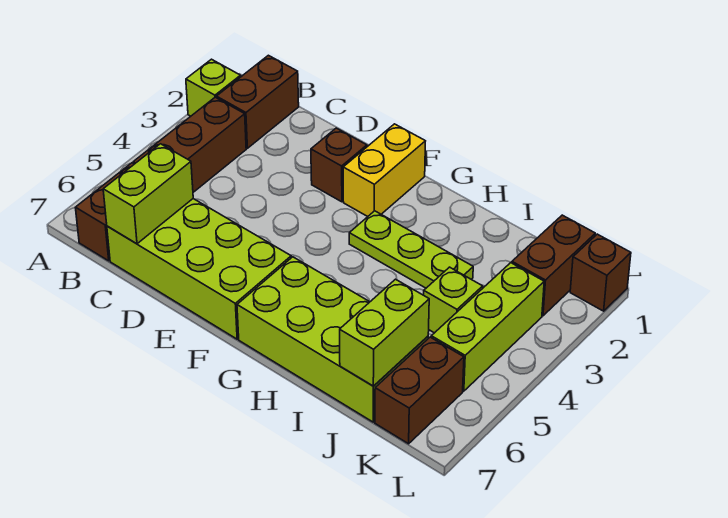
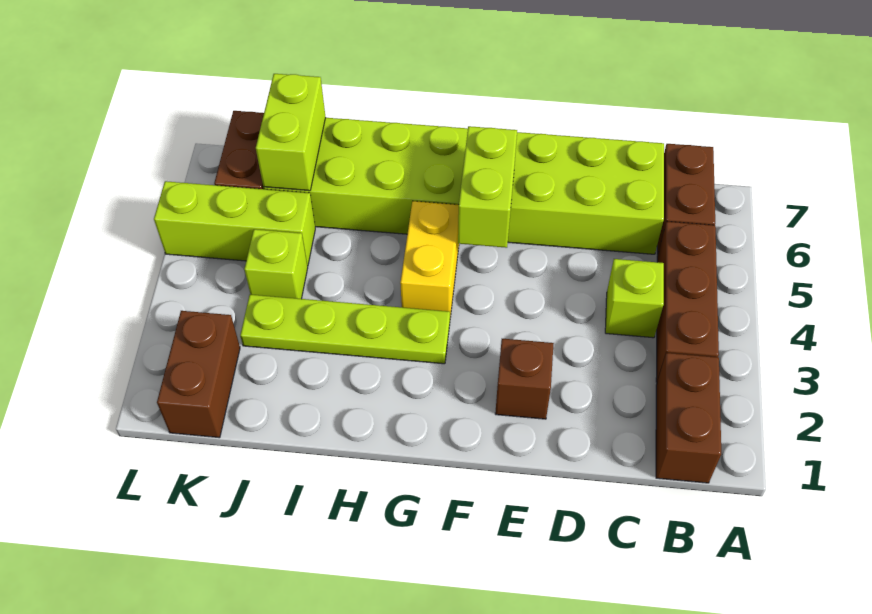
lime 1x1 brick [186,59,241,116] -> lime 1x1 brick moved to [605,259,664,338]
lime 1x2 brick [103,144,193,244] -> lime 1x2 brick moved to [458,126,517,248]
yellow 1x2 brick [343,124,425,217] -> yellow 1x2 brick moved to [400,201,459,317]
lime 1x3 plate [349,211,473,288] -> lime 1x4 plate [240,294,450,364]
lime 1x3 brick [431,263,544,391] -> lime 1x3 brick turned to [154,181,315,266]
brown 1x1 brick [570,234,631,311] -> none

